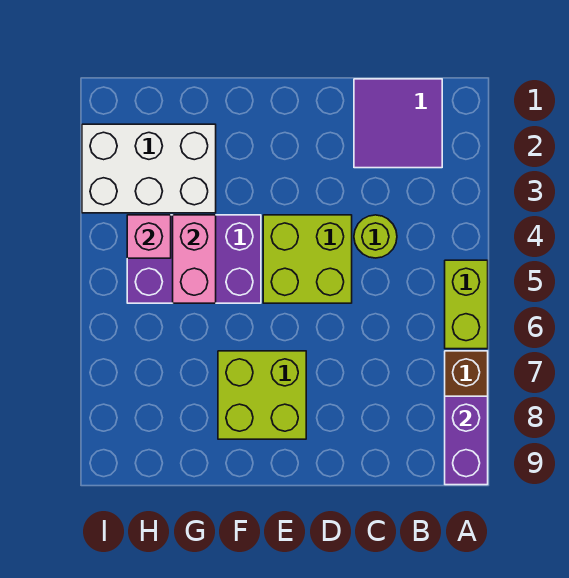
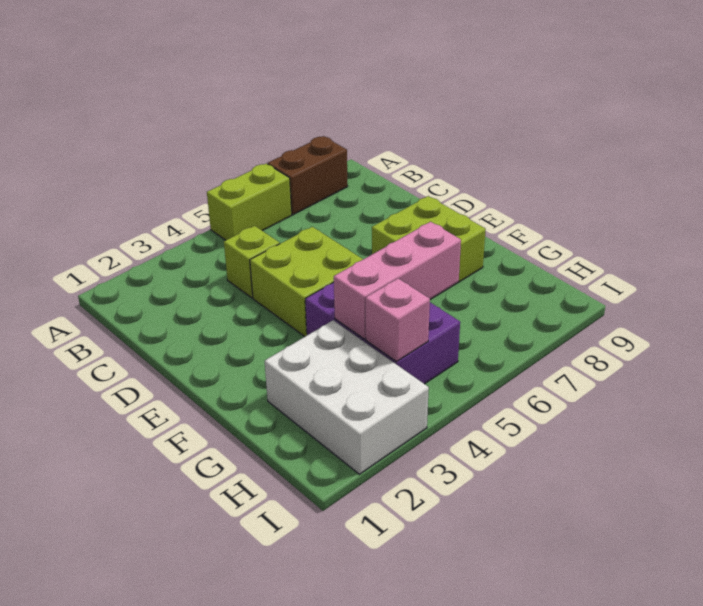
purple 1x2 brick [445,396,488,485] -> none
purple 2x2 tile [354,79,442,168] -> none
lime 1x1 round brick [354,215,397,258] -> lime 1x1 brick [224,226,280,298]
pink 1x2 brick [173,215,216,303] -> pink 1x3 brick [334,222,461,339]

